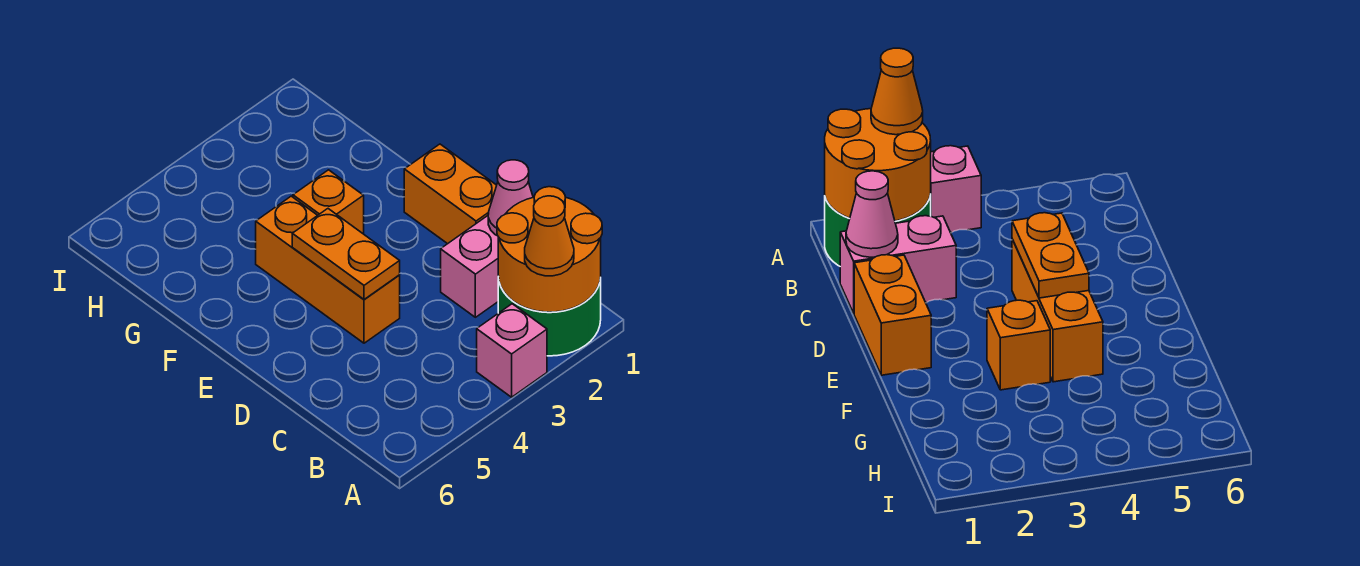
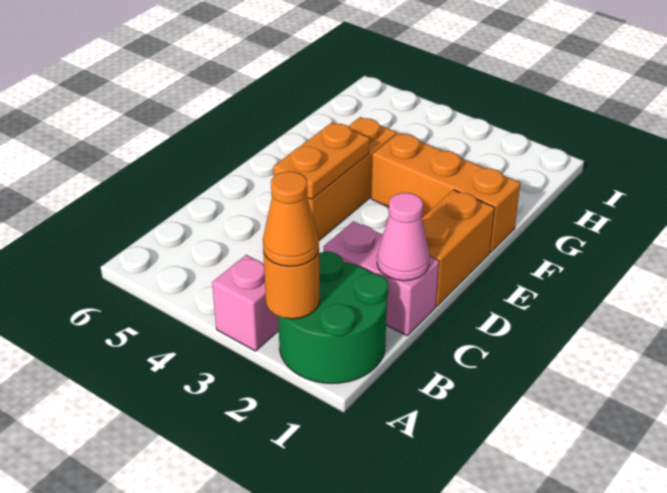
orange 2x2 round brick [497,187,602,312] -> orange 1x1 round brick [263,251,320,319]
orange 1x1 brick [293,170,364,234] -> orange 1x3 brick [371,133,520,252]

